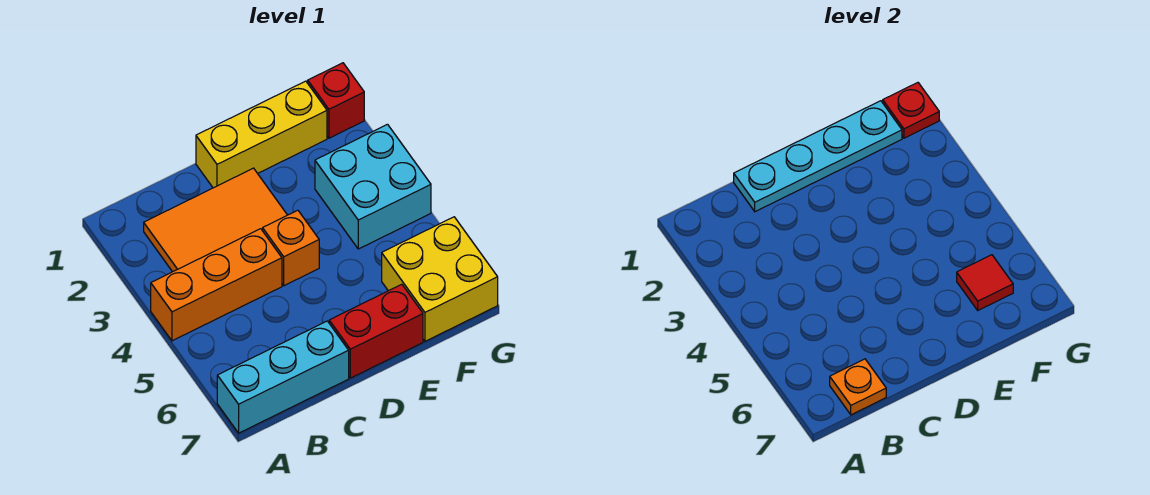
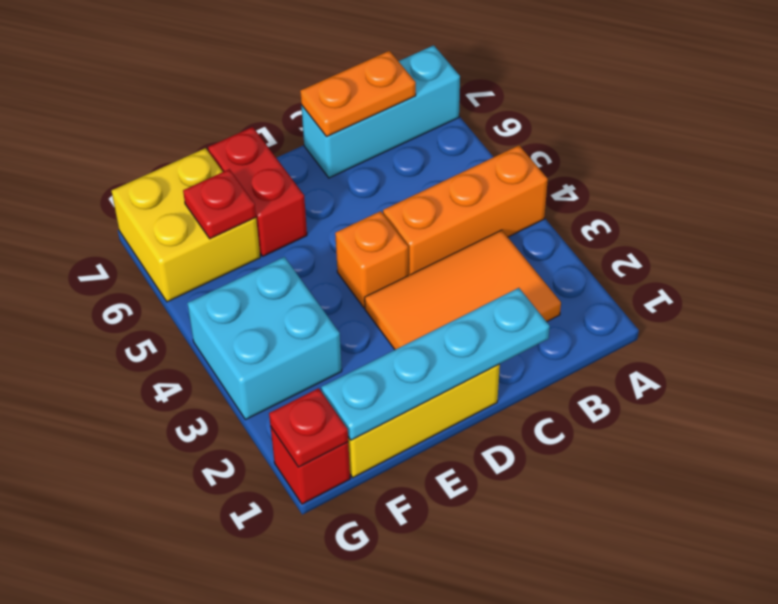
orange 1x1 plate [830,359,886,415] -> orange 1x2 plate [300,51,416,137]
red 1x2 brick [329,284,423,378] -> red 1x2 brick turned to [208,127,307,256]
red 1x1 tile [957,255,1013,310] -> red 1x1 plate [183,169,256,239]

